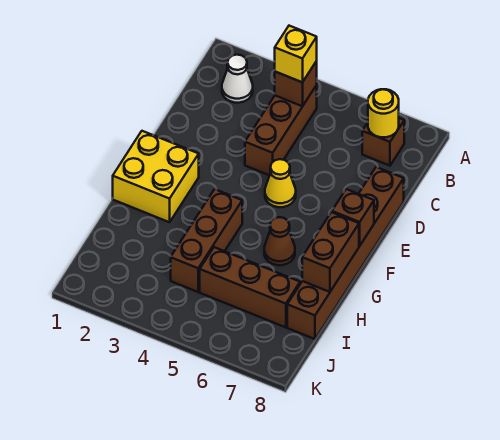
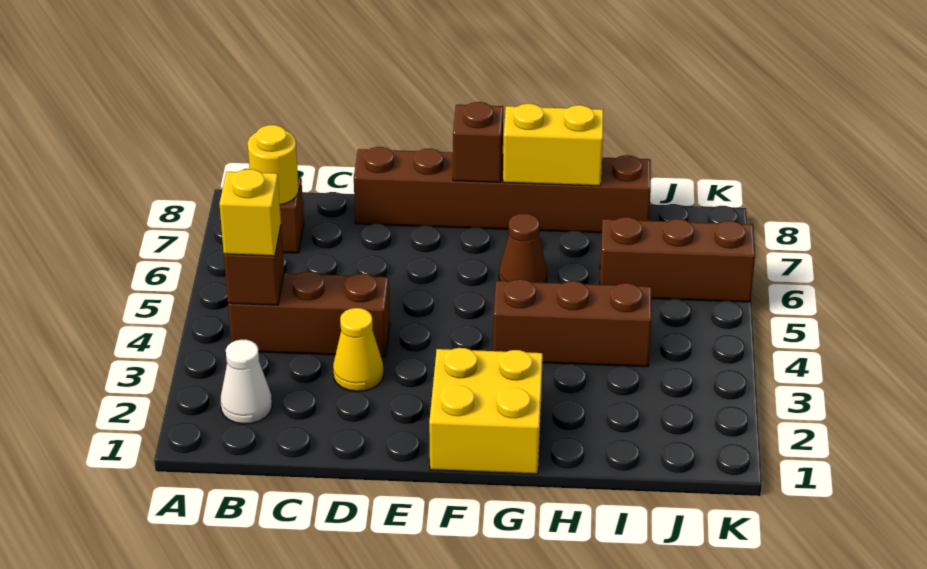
yellow 1x1 cone [265,159,296,207] -> yellow 1x1 cone moved to [333,308,384,391]
brown 1x2 brick [302,212,359,292] -> yellow 1x2 brick [503,104,603,186]
brown 1x3 brick [200,247,300,327] -> brown 1x3 brick turned to [600,217,755,302]

